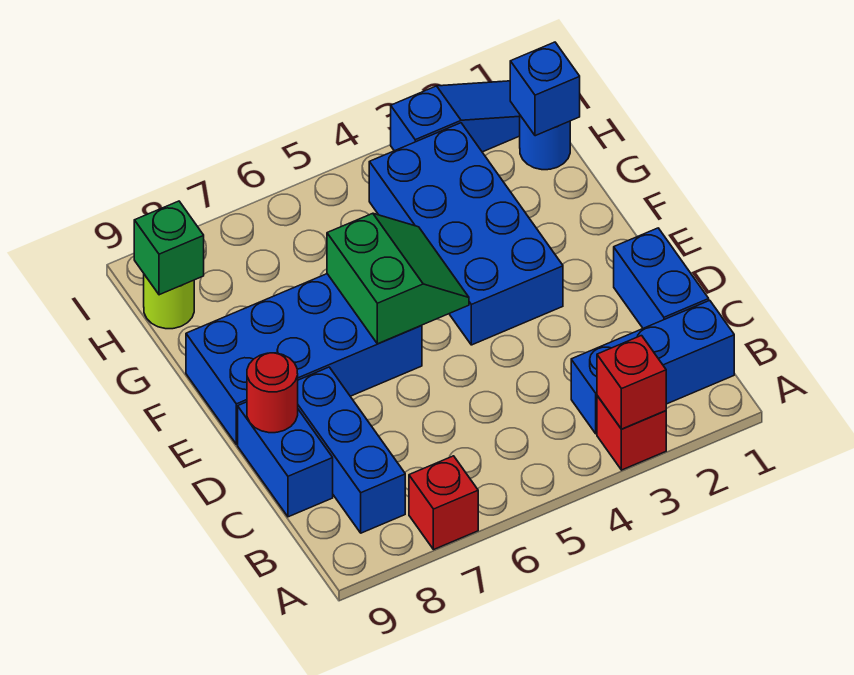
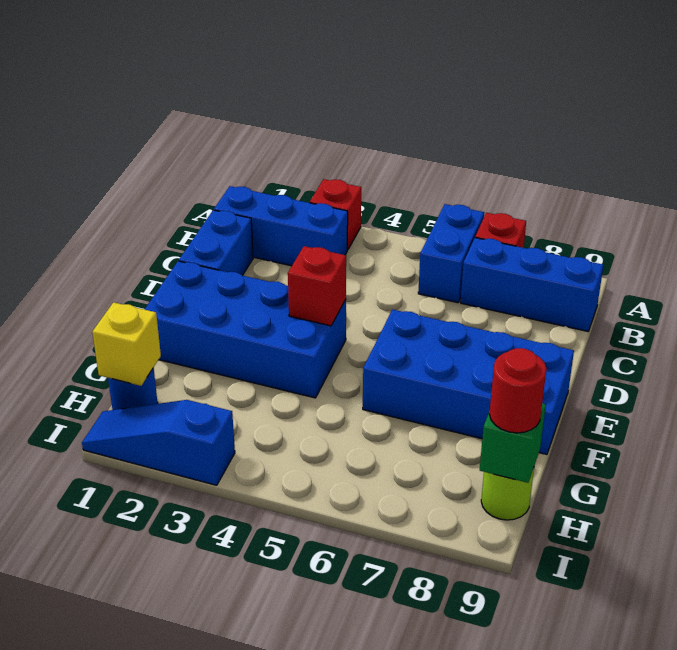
red 1x1 brick [597,336,666,429] -> red 1x1 brick moved to [288,246,346,326]
blue 1x3 brick [298,367,405,533] -> blue 1x3 brick turned to [461,238,603,331]
blue 1x2 brick [238,402,333,517] -> blue 1x2 brick moved to [418,204,484,303]
red 1x1 round brick [247,353,298,433] -> red 1x1 round brick moved to [489,348,547,433]
blue 2x4 brick [369,123,563,345] -> blue 2x4 brick turned to [145,261,346,398]
green 2x2 slope [327,213,469,344] -> none
blue 1x1 brick [510,42,580,136] -> yellow 1x1 brick [92,302,161,386]

